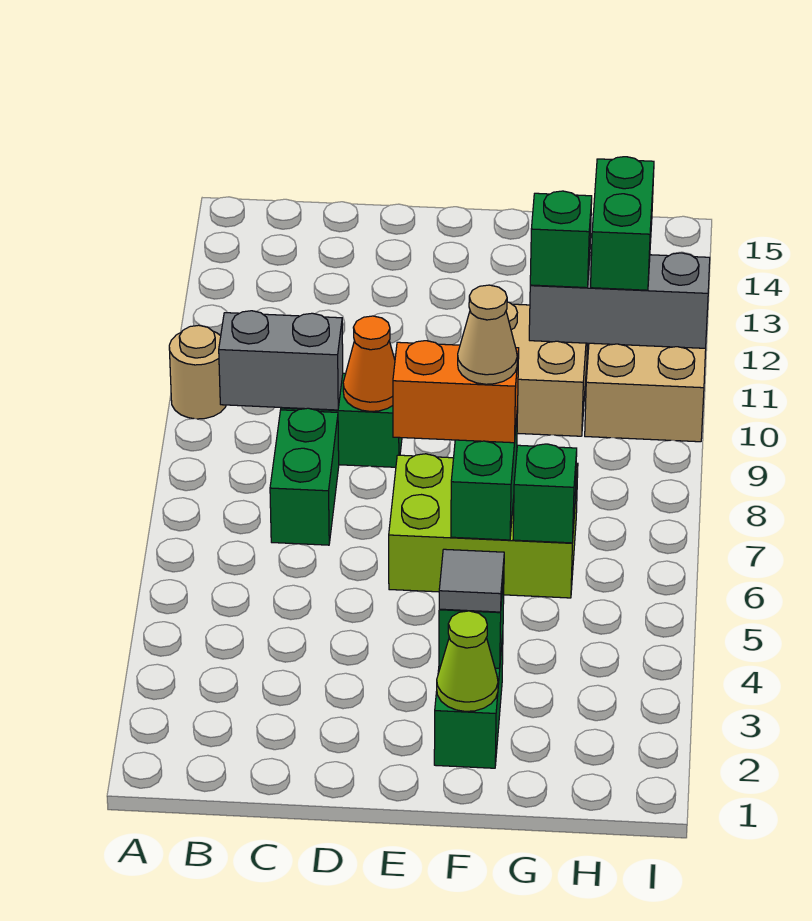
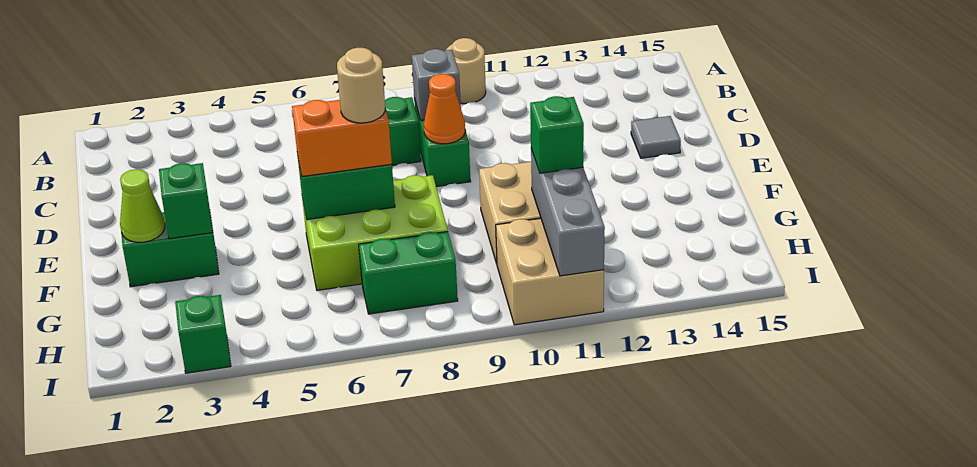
grey 1x2 brick [219,311,343,410] -> grey 1x1 brick [412,49,461,120]
lime 2x3 brick [389,454,578,598] -> lime 2x3 brick turned to [302,175,448,290]
orange 1x2 brick [393,341,519,443] -> orange 1x2 brick turned to [292,100,392,177]
grey 1x1 tile [439,549,504,612] -> grey 1x1 tile moved to [631,116,681,158]
tan 1x1 cone [458,285,517,384] -> tan 1x1 round brick [337,48,385,123]
green 1x1 brick [513,444,577,543] -> green 1x1 brick moved to [175,295,231,373]
green 1x2 brick [591,157,654,290] -> green 1x2 brick moved to [359,232,458,314]

